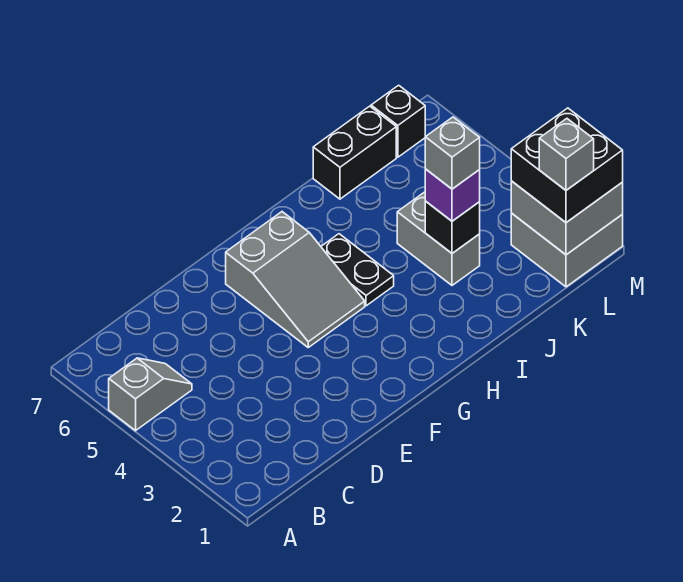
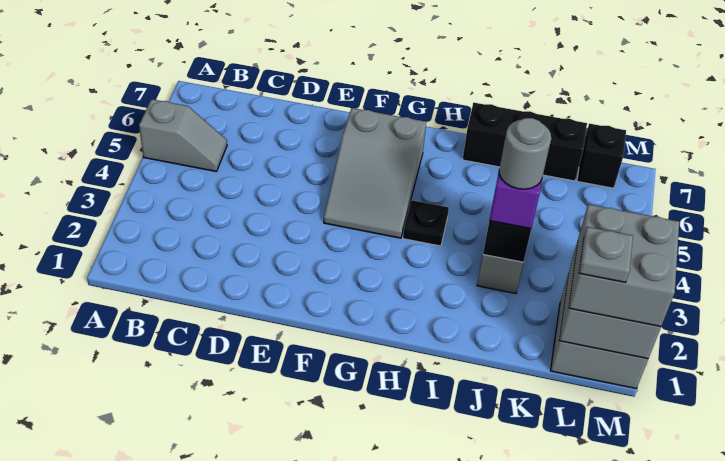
black 1x2 plate [321,234,394,306] -> black 1x1 plate [403,200,449,246]
grey 1x1 brick [425,117,480,189] -> grey 1x1 round brick [499,118,551,189]
black 1x2 brick [313,106,396,199] -> black 1x3 brick [463,103,587,181]
black 2x2 brick [511,108,623,223] -> grey 2x2 brick [569,204,679,327]
grey 1x1 brick [539,119,594,190] -> grey 1x1 plate [579,227,633,282]

